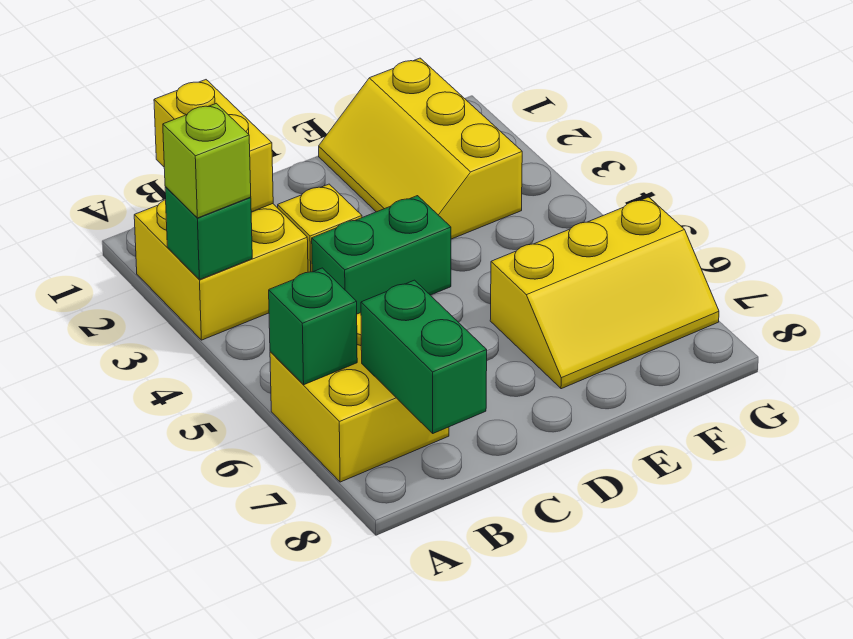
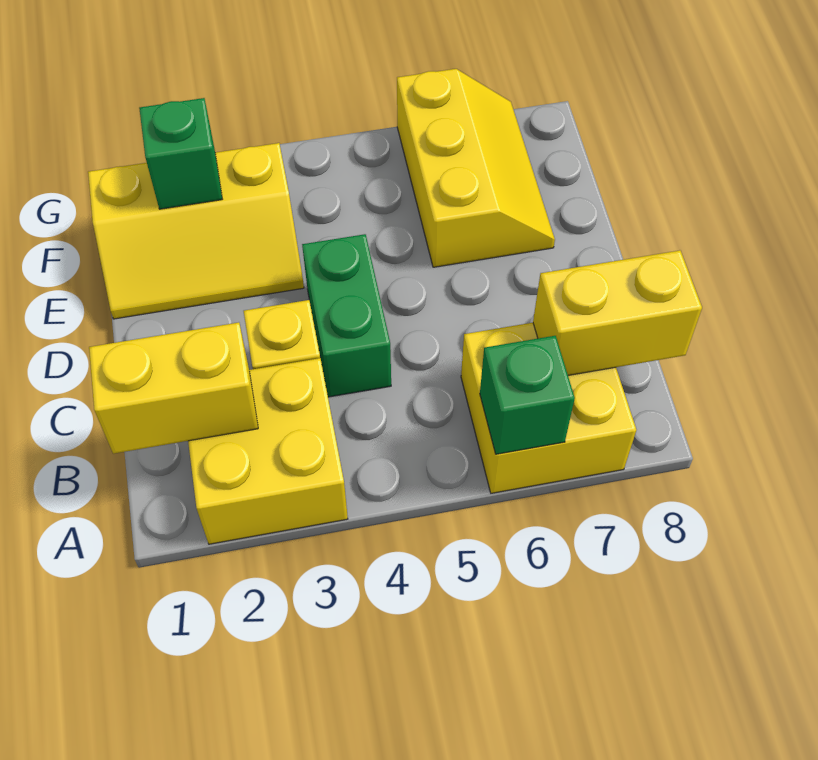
green 1x1 brick [165,186,252,280] -> green 1x1 brick moved to [139,98,222,209]
lime 1x1 brick [163,103,251,218] -> none
green 1x2 brick [361,280,487,433] -> yellow 1x2 brick [533,250,702,375]

